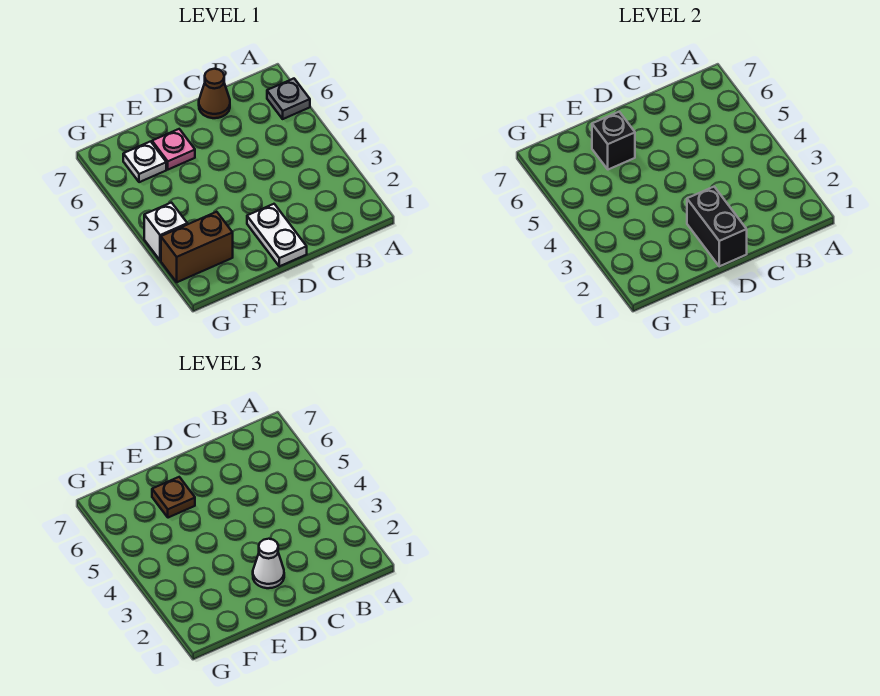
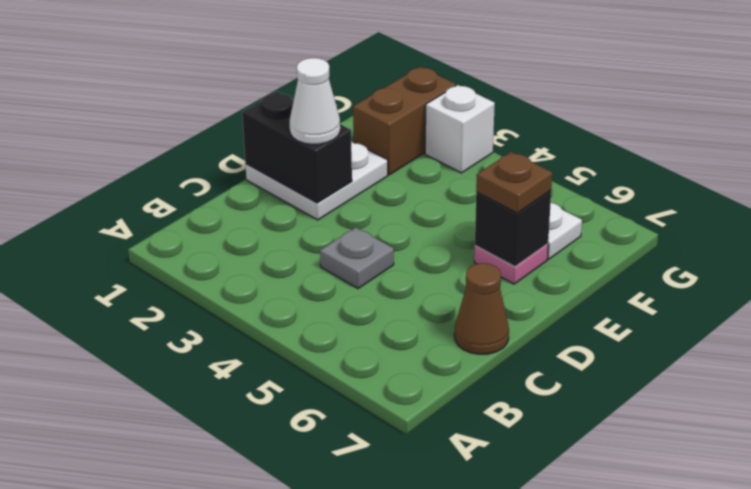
grey 1x1 plate [267,79,310,119] -> grey 1x1 plate moved to [320,227,394,288]
white 1x2 plate [247,204,307,266] -> white 2x2 plate [245,141,388,220]

